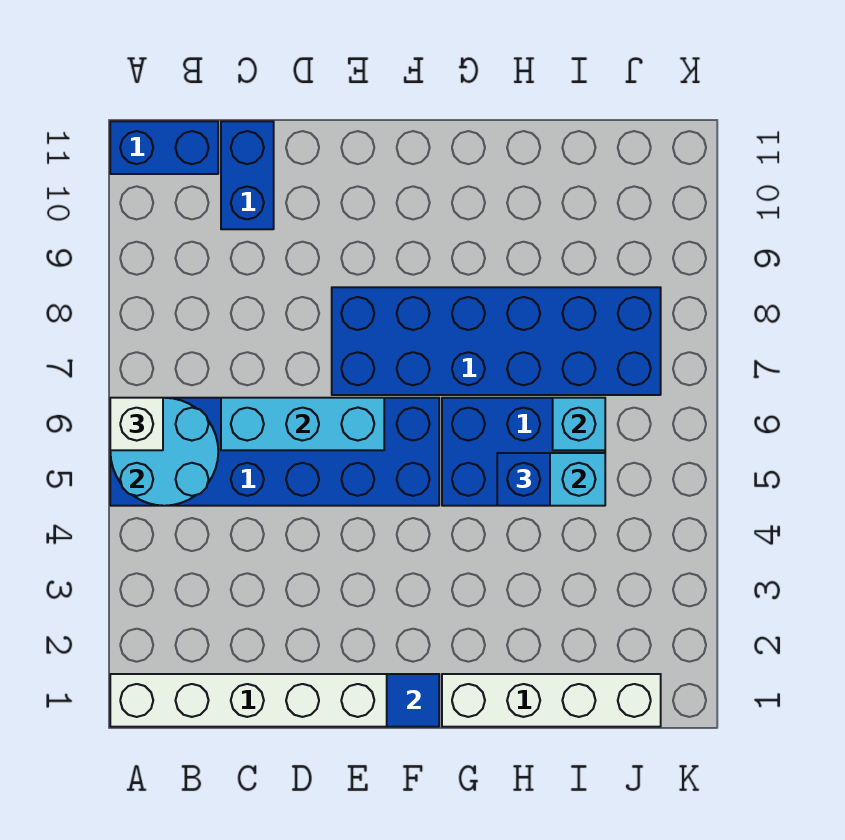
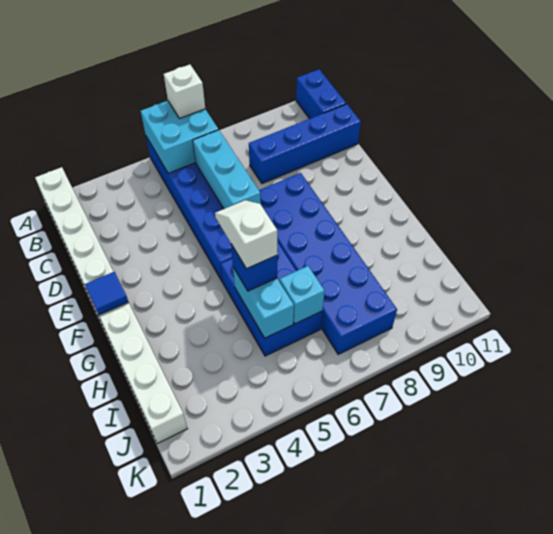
cyan 2x2 round brick [110,398,218,506] -> cyan 2x2 brick [141,101,218,173]
blue 1x2 brick [221,121,274,229] -> blue 1x4 brick [249,104,361,184]
none -> white 1x2 slope [215,200,277,269]

